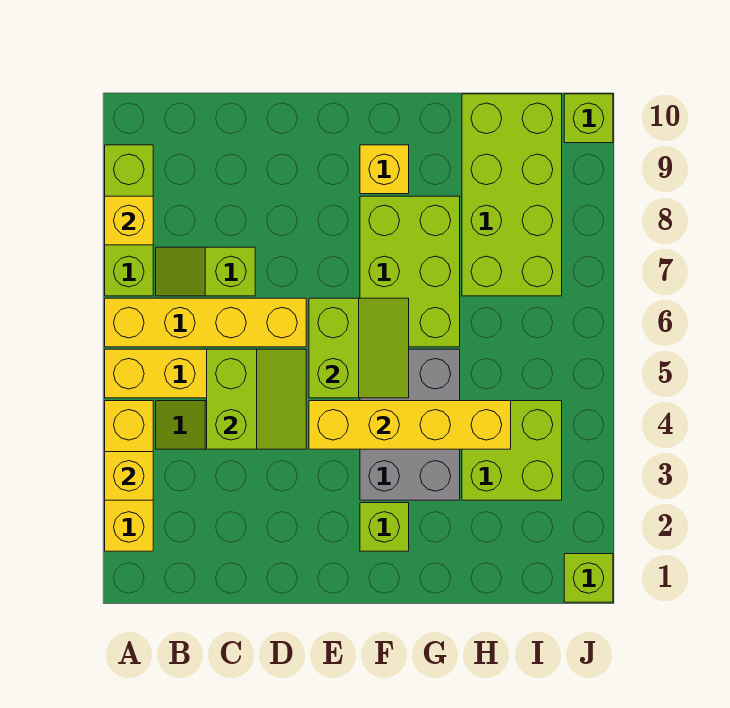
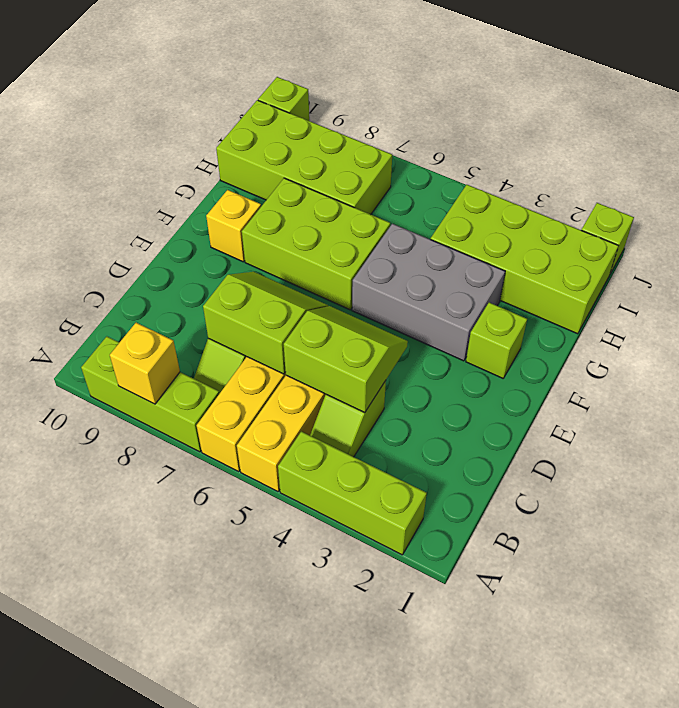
yellow 1x3 brick [105,401,153,551] -> lime 1x3 brick [278,431,427,555]
yellow 1x1 brick [105,452,153,500] -> none
yellow 1x4 brick [309,401,511,449] -> none
lime 2x2 slope [309,298,409,398] -> lime 2x2 slope moved to [203,272,328,374]
lime 2x2 brick [462,401,562,500] -> lime 2x4 brick [431,185,618,334]

